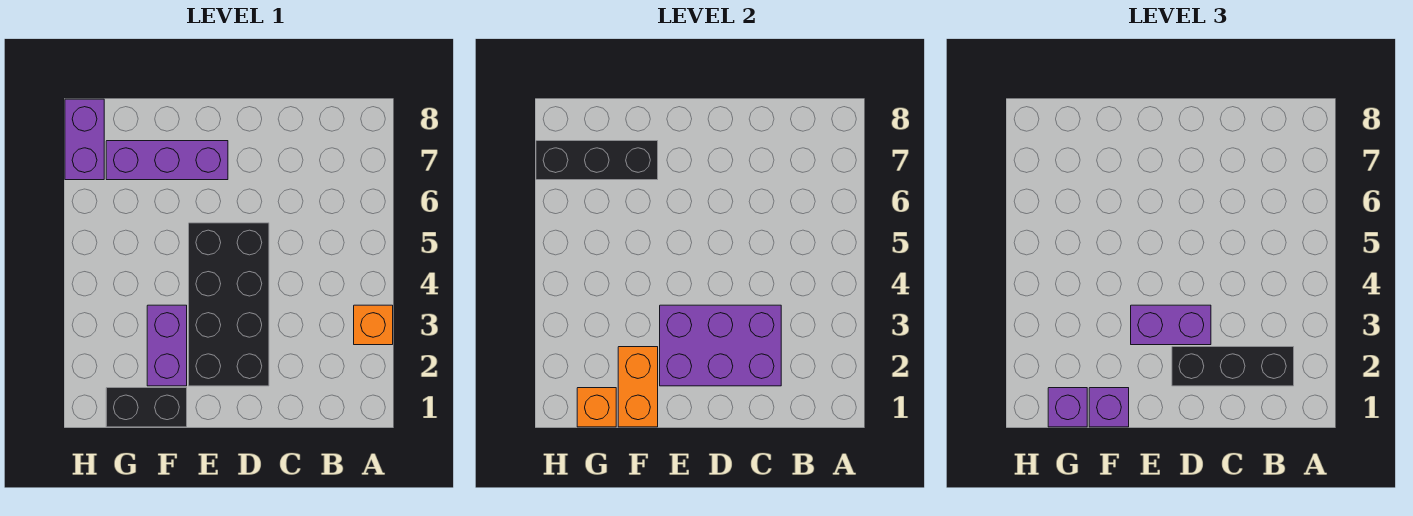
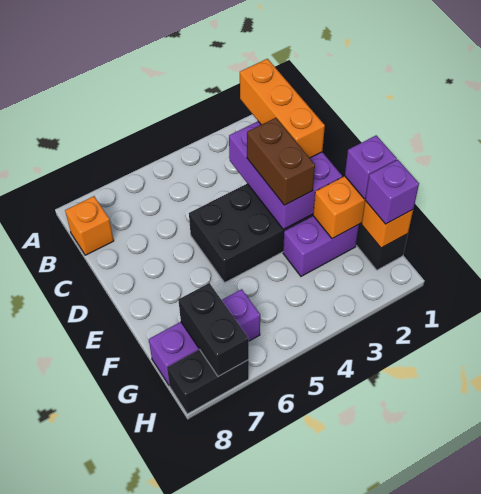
orange 1x1 brick [354,305,393,345] -> orange 1x1 brick moved to [65,196,114,255]
black 1x3 brick [1172,347,1294,386] -> orange 1x3 brick [240,59,325,158]
purple 1x2 brick [1131,305,1211,345] -> brown 1x2 brick [247,118,315,205]
purple 1x3 brick [106,141,228,180] -> purple 1x3 brick turned to [149,289,260,385]
black 1x3 brick [536,141,658,180] -> black 1x2 brick [178,283,249,376]
purple 1x2 brick [65,99,104,180] -> black 1x2 brick [167,350,249,414]

